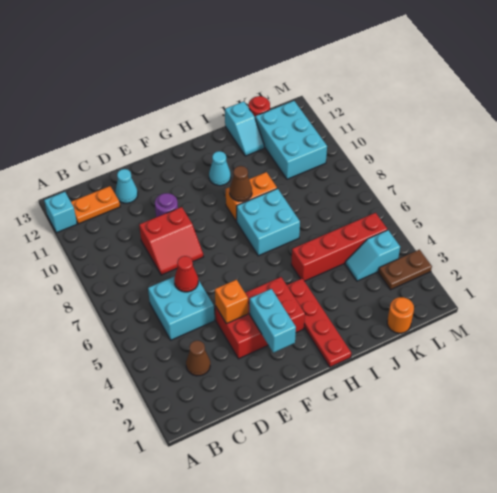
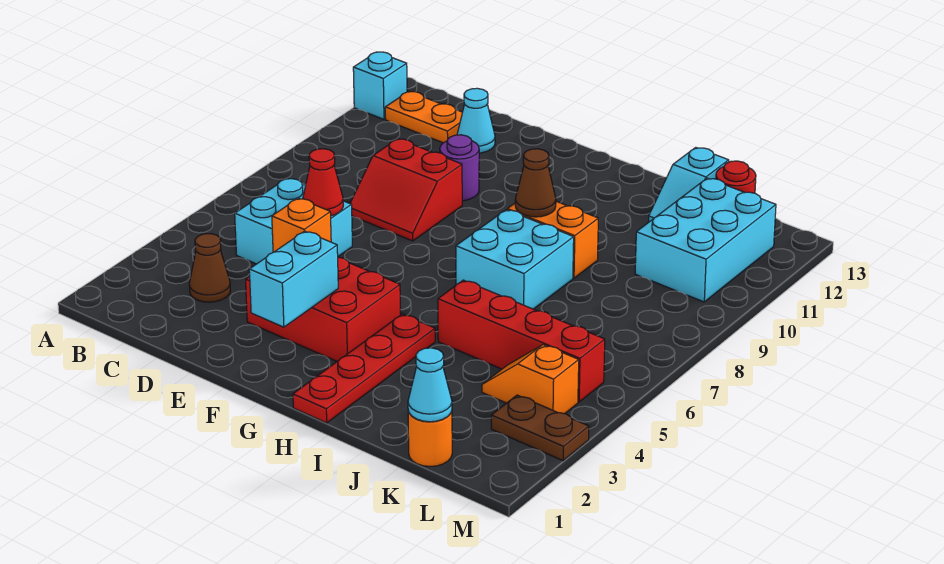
cyan 1x1 cone [209,151,231,186] -> cyan 1x1 cone moved to [408,348,452,422]
cyan 1x2 slope [345,230,400,281] -> orange 1x2 slope [482,345,579,414]

